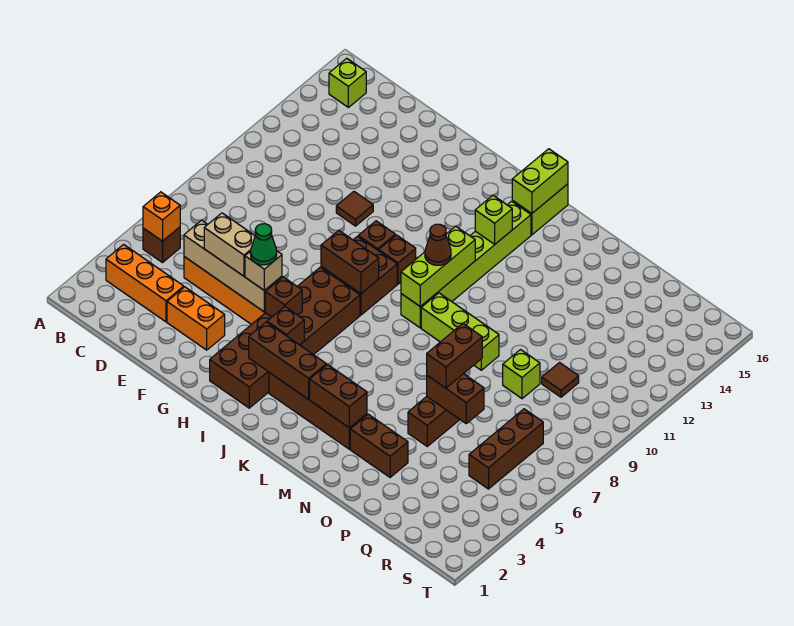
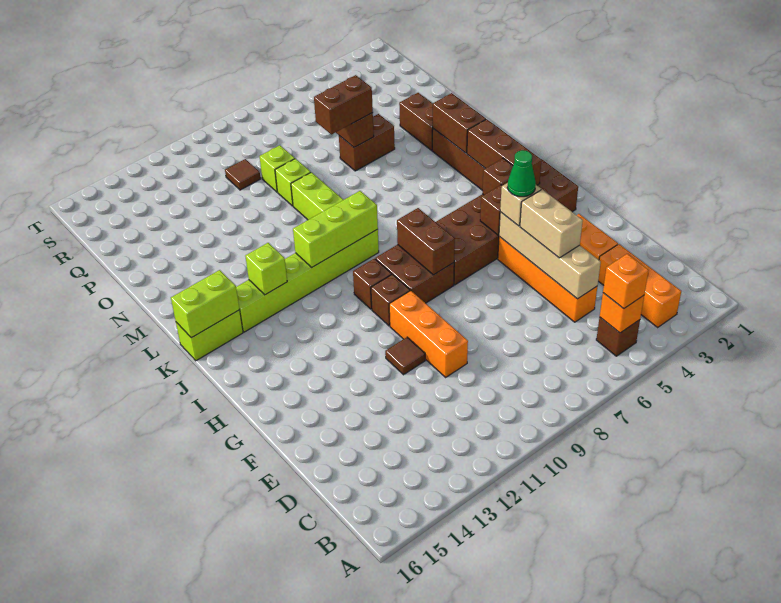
none -> orange 1x1 brick [603,254,649,309]
lime 1x1 brick [329,58,366,107] -> lime 1x1 brick moved to [275,159,311,206]
none -> orange 1x3 brick [389,291,468,377]
brown 1x1 cone [425,224,451,265] -> none
brown 1x3 brick [469,409,543,489] -> none

